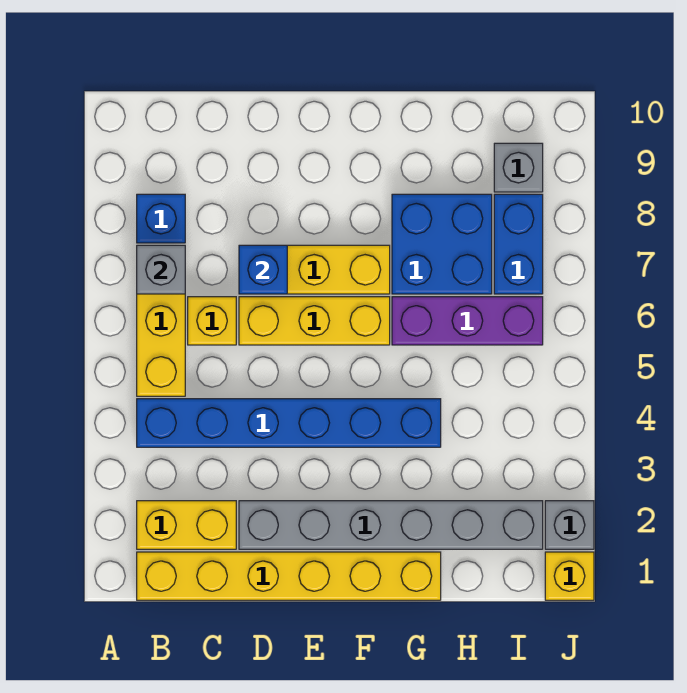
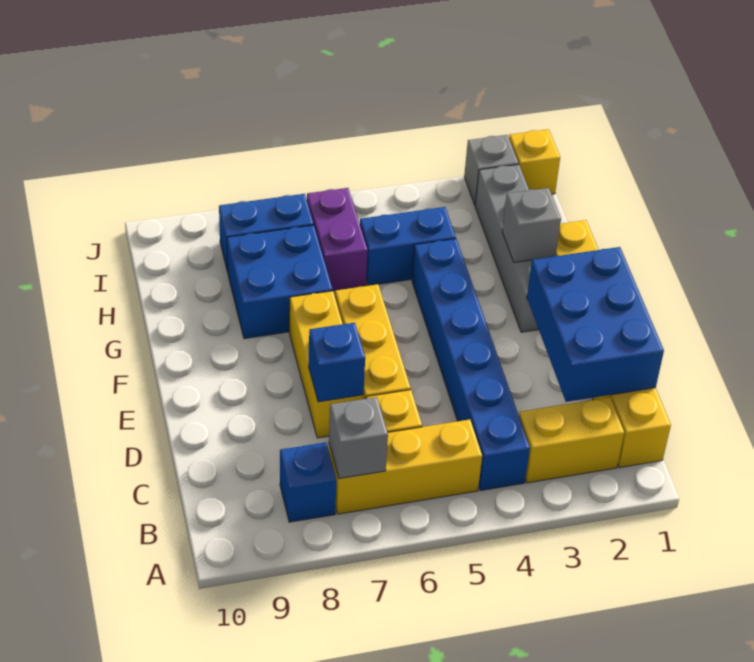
yellow 1x2 brick [137,501,236,549] -> yellow 1x2 brick turned to [519,397,624,483]
none -> blue 2x3 brick [527,247,664,402]
grey 1x6 brick [239,501,543,549] -> grey 1x4 brick [475,164,539,332]
purple 1x3 brick [392,297,543,345] -> purple 1x2 brick [307,188,368,291]
none -> blue 1x2 brick [360,207,456,286]
grey 1x1 brick [494,143,543,192] -> grey 1x1 brick moved to [502,188,561,262]

